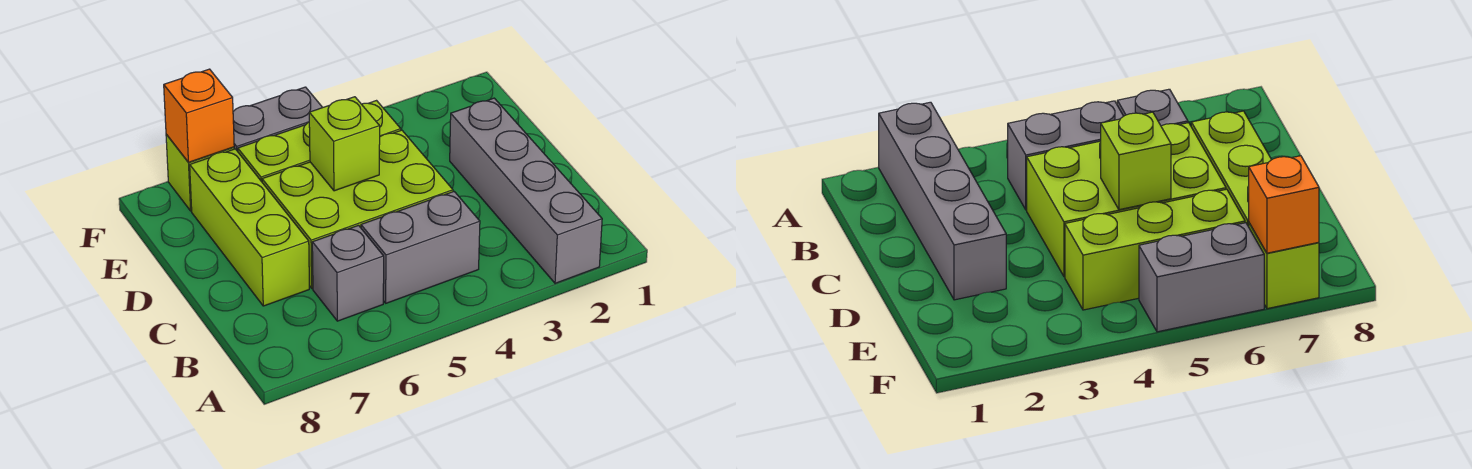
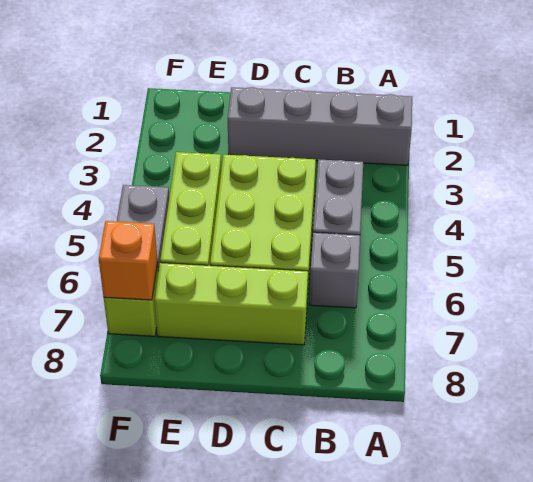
lime 1x1 brick [309,97,380,191] -> none

